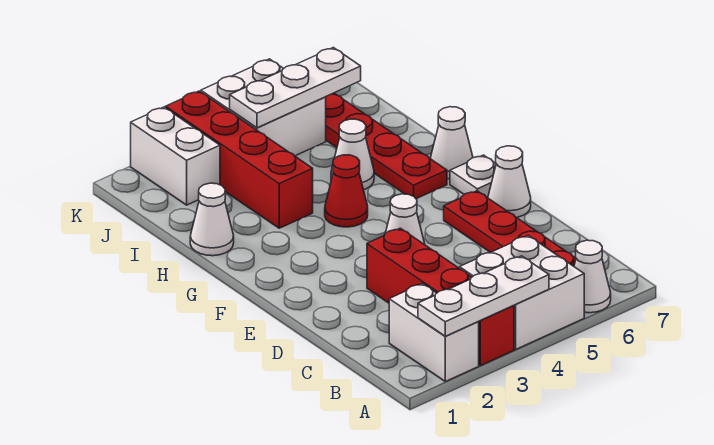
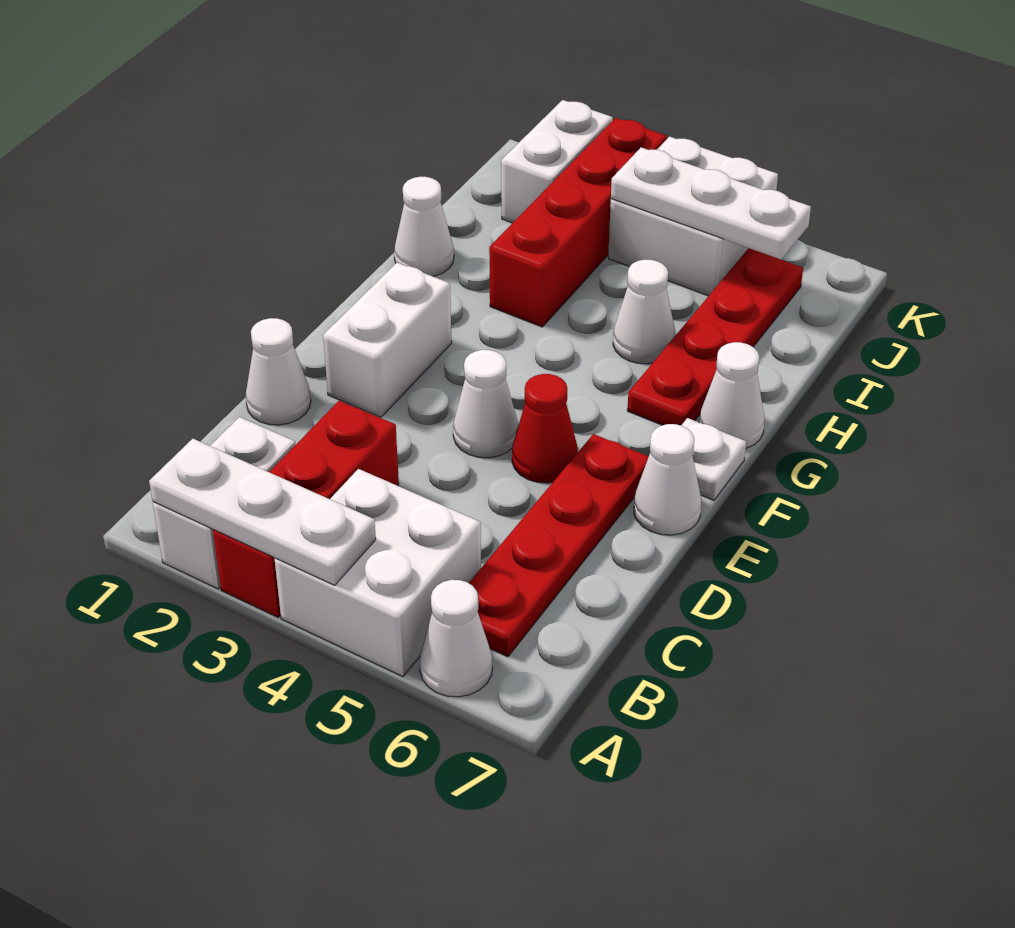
red 1x4 brick [367,228,514,366] -> red 1x3 brick [213,401,399,617]
none -> white 1x1 cone [246,318,311,425]
none -> white 1x2 brick [323,263,452,417]
red 1x1 cone [325,155,368,227] -> red 1x1 cone moved to [512,374,578,483]

